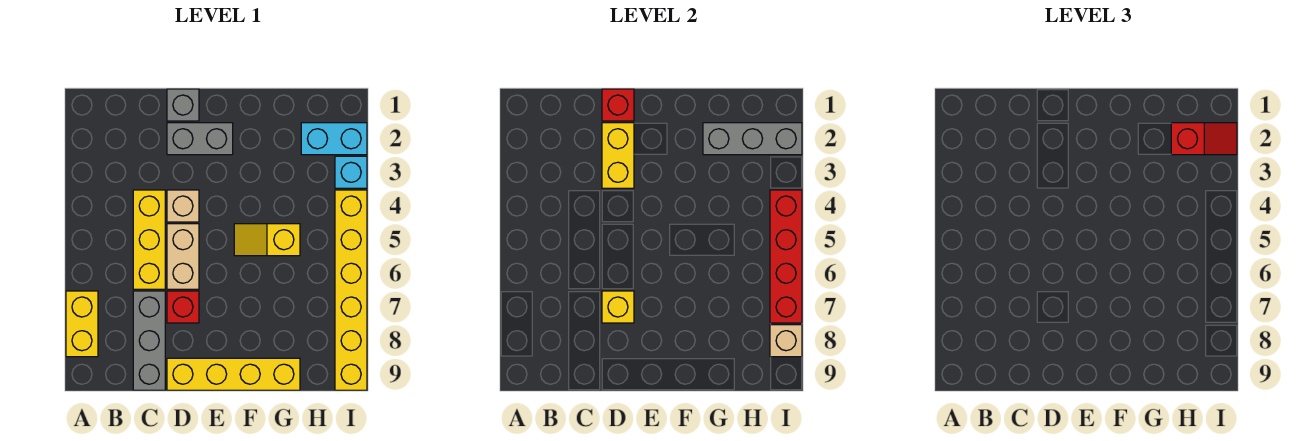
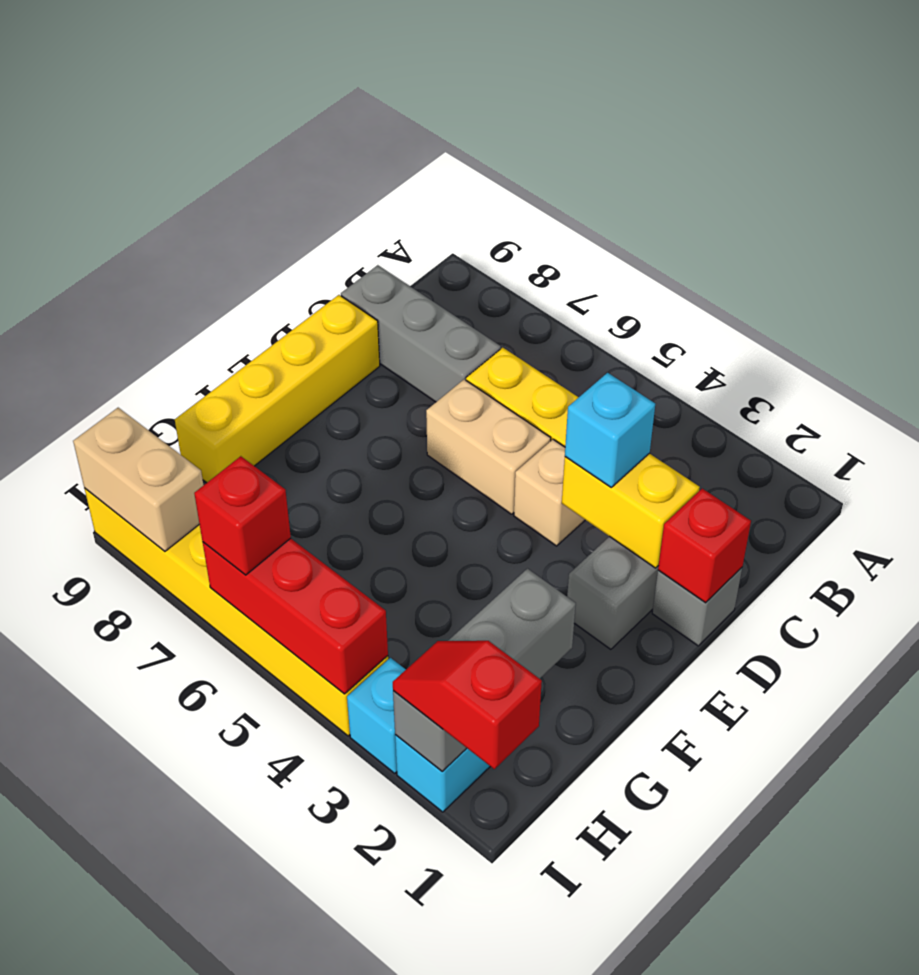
yellow 1x2 brick [66,291,98,357] -> none
none -> cyan 1x1 brick [565,373,655,487]
red 1x1 brick [167,291,199,323] -> red 1x1 brick moved to [194,456,291,575]
yellow 1x1 brick [602,291,634,323] -> none
yellow 1x2 slope [234,224,300,256] -> none
red 1x2 slope [1171,123,1237,155] -> red 1x2 slope turned to [393,641,542,769]
red 1x4 brick [770,190,802,323] -> red 1x3 brick [203,538,388,694]
tan 1x1 brick [770,325,802,357] -> tan 1x2 brick [73,408,204,551]

